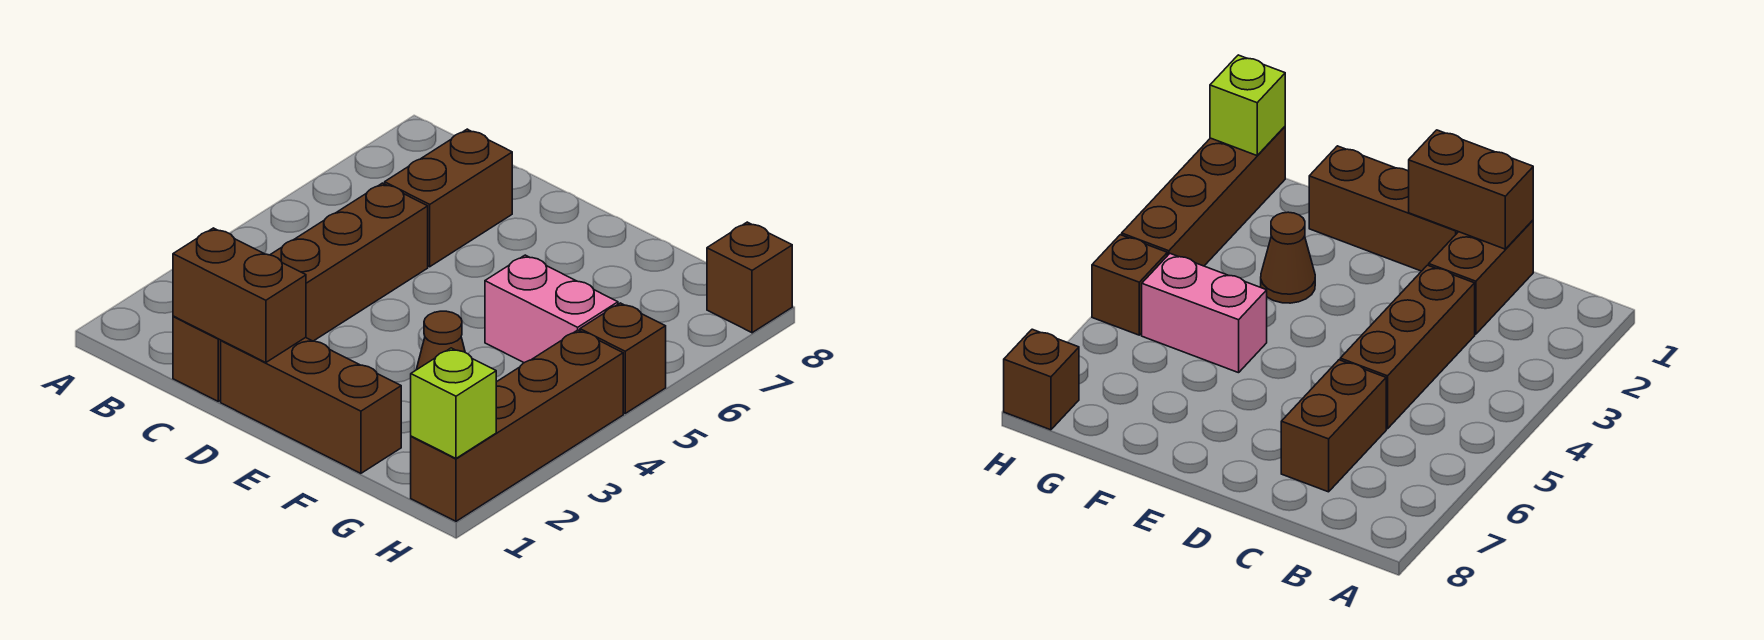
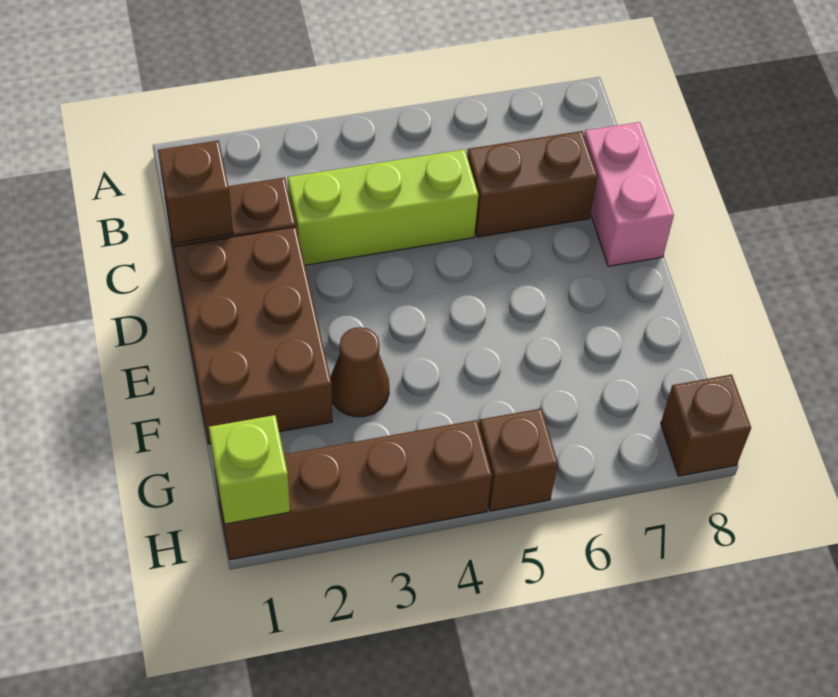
brown 1x2 brick [173,228,306,363] -> brown 1x1 brick [158,140,233,243]
brown 1x3 brick [270,183,428,341] -> lime 1x3 brick [288,149,479,265]
brown 1x3 brick [221,337,401,473] -> brown 2x3 brick [174,227,332,444]
pink 1x2 brick [485,255,618,363] -> pink 1x2 brick moved to [584,122,674,266]

